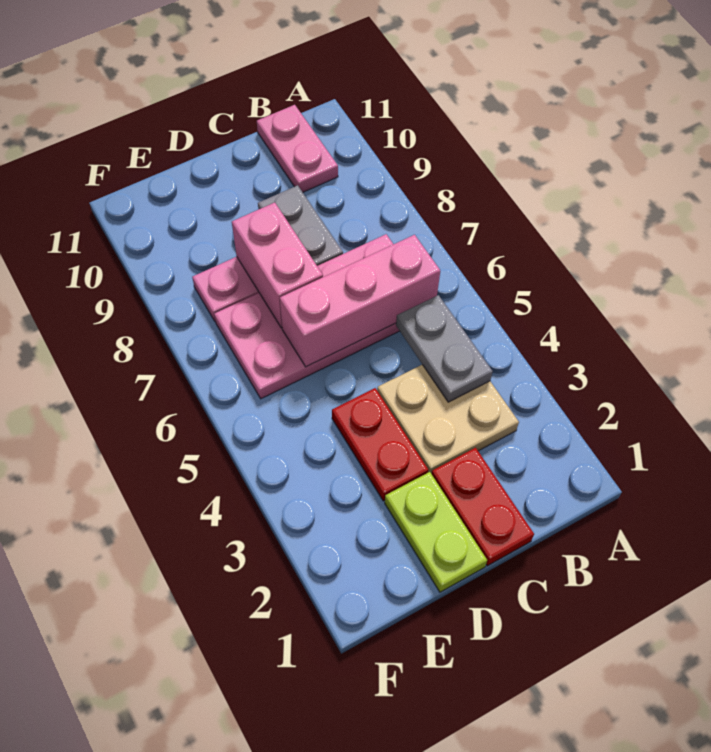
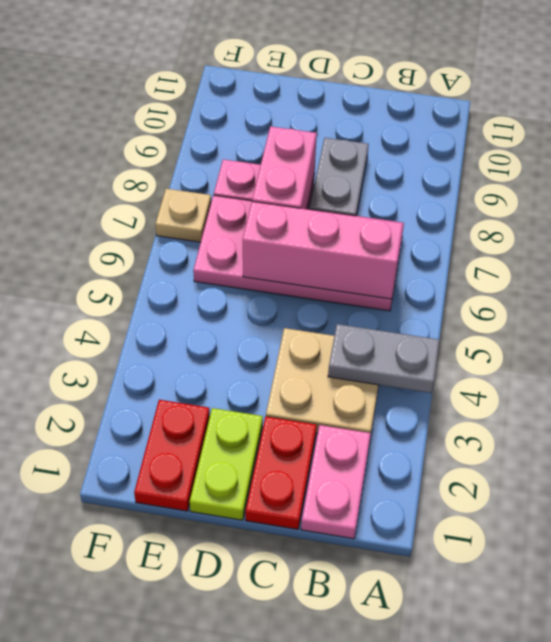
grey 1x2 plate [396,295,493,402] -> grey 1x2 plate turned to [328,324,440,393]
pink 1x2 plate [257,105,338,192] -> pink 1x2 plate moved to [301,425,371,539]
red 1x2 plate [332,388,428,501] -> red 1x2 plate moved to [134,400,210,511]
none -> tan 1x1 plate [155,189,211,242]

